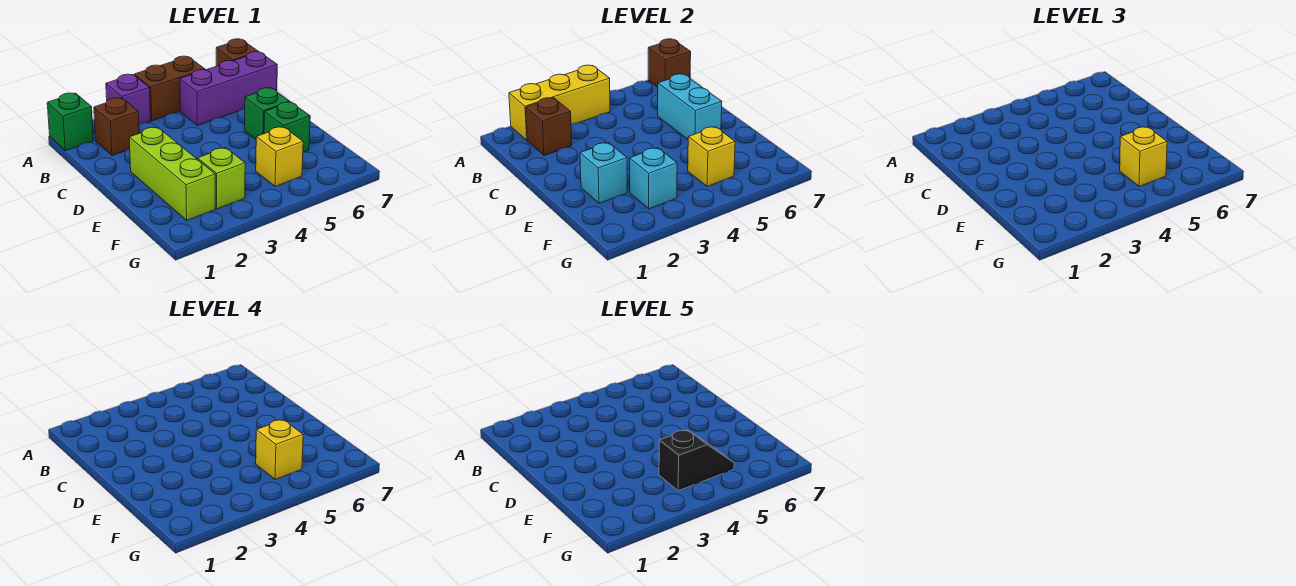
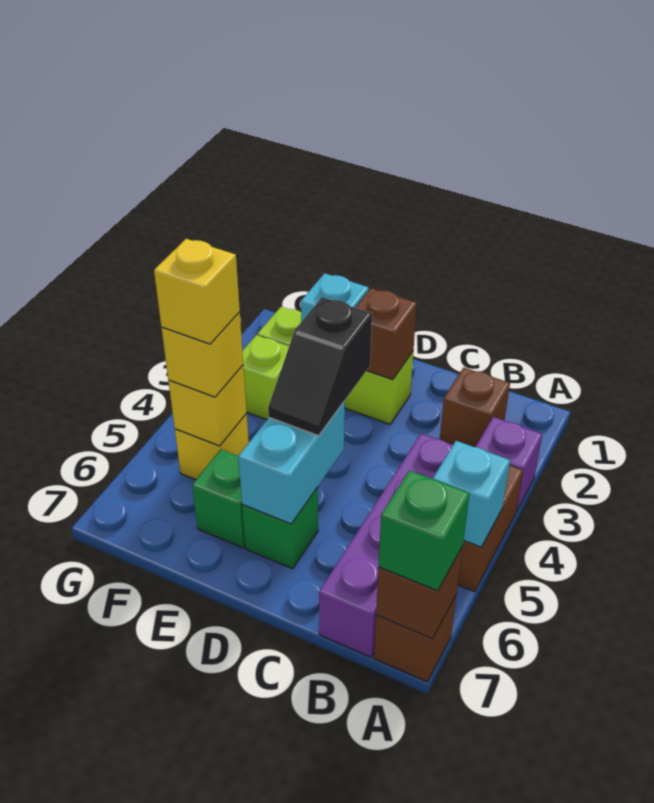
green 1x1 brick [47,93,93,151] -> green 1x1 brick moved to [379,471,470,591]
yellow 1x3 brick [509,65,610,140] -> none
brown 1x1 brick [526,98,572,155] -> brown 1x1 brick moved to [356,288,417,380]
purple 1x3 brick [180,52,277,125] -> purple 1x4 brick [319,434,453,657]
cyan 1x2 brick [658,74,722,139] -> cyan 1x2 brick turned to [238,401,345,524]
cyan 1x1 brick [630,148,677,209] -> cyan 1x1 brick moved to [433,441,510,547]
black 1x2 slope [659,430,734,491] -> black 1x2 slope moved to [268,297,372,436]

